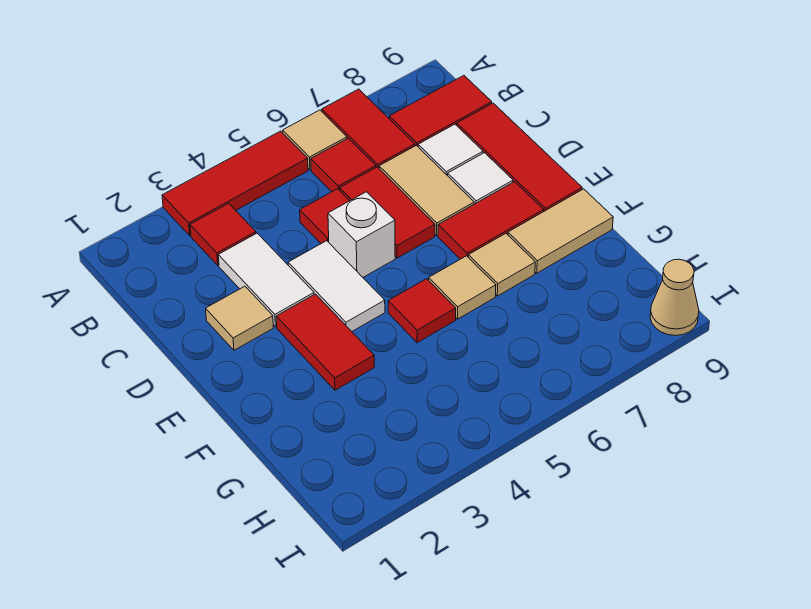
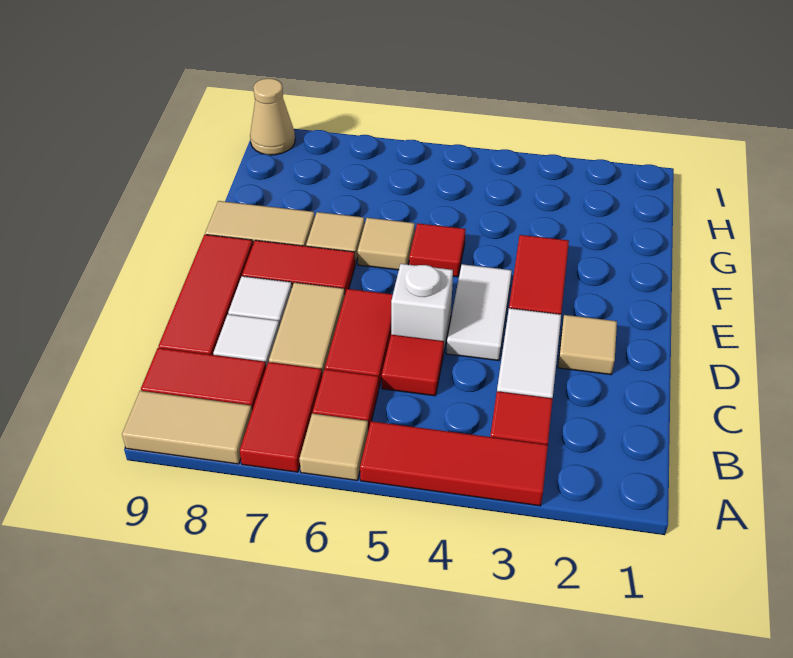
none -> tan 1x2 tile [122,391,252,464]

